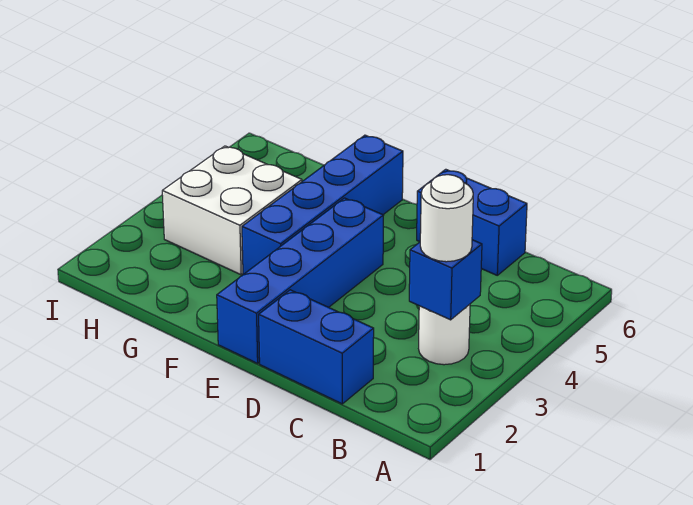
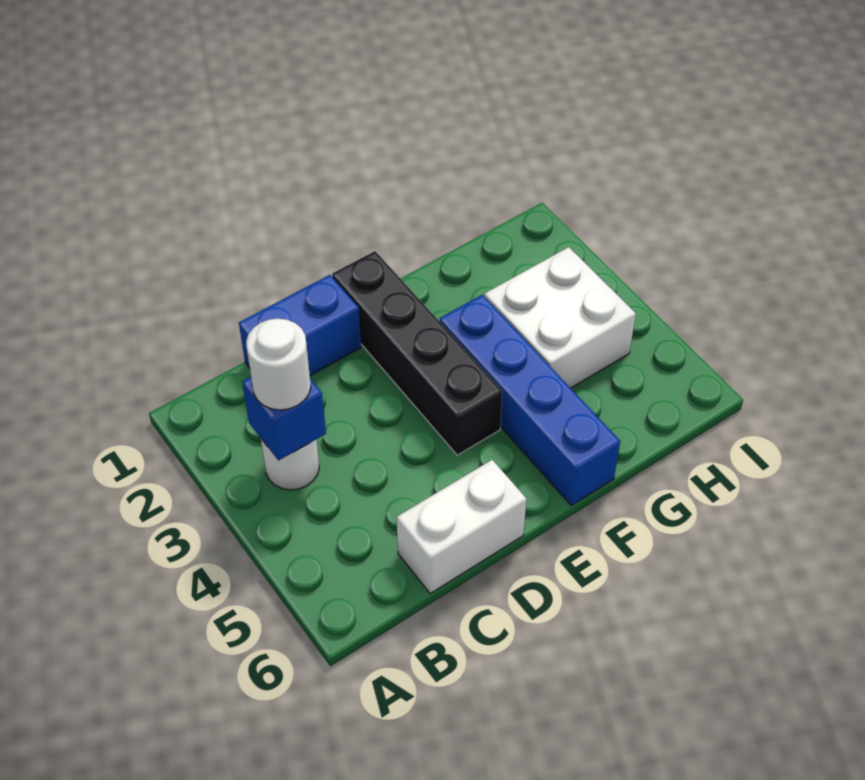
blue 1x2 brick [417,169,527,275] -> white 1x2 brick [397,460,526,594]
blue 1x4 brick [217,198,384,363] -> black 1x4 brick [332,251,503,455]

